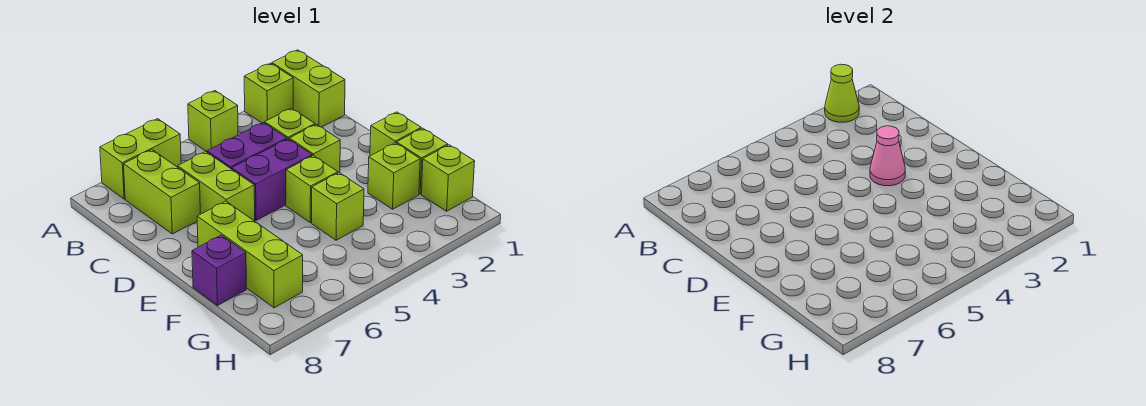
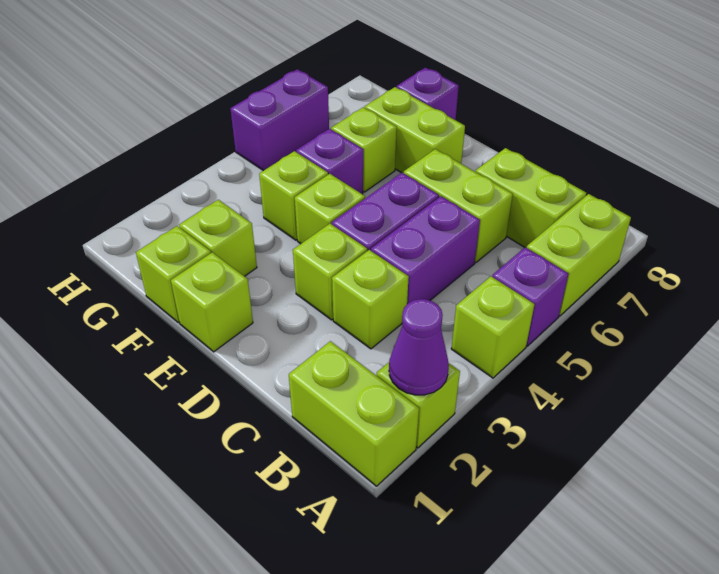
lime 1x1 cone [825,64,859,122] -> purple 1x1 cone [389,299,449,395]
none -> purple 1x1 brick [492,247,569,346]
pink 1x1 cone [870,126,905,186] -> none
lime 1x3 brick [197,201,303,308] -> lime 1x2 brick [365,87,465,173]
none -> purple 1x1 brick [296,129,363,194]
lime 1x1 brick [421,145,475,211] -> lime 1x1 brick moved to [331,107,397,192]
none -> purple 1x2 brick [230,69,329,171]

